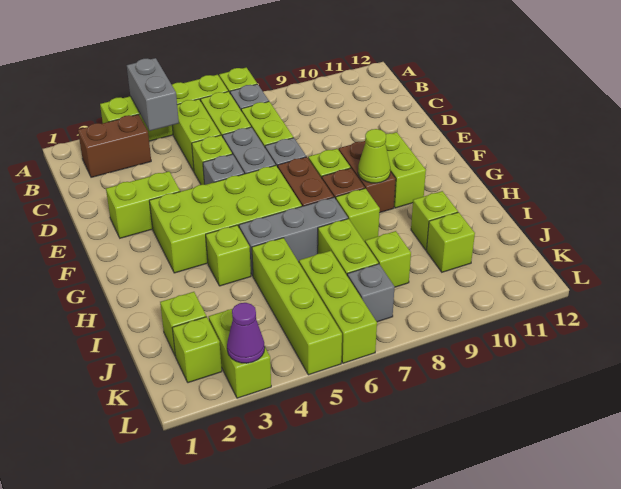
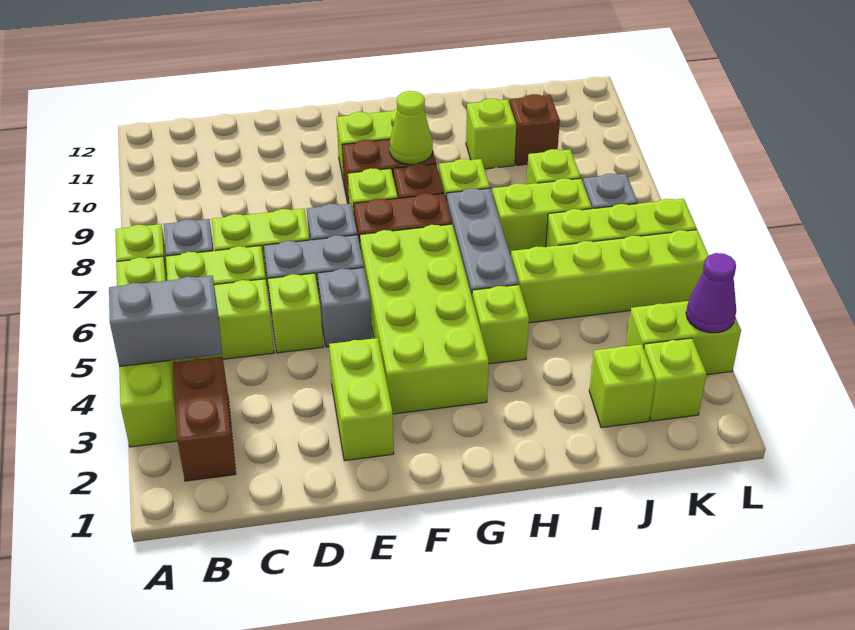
lime 1x1 brick [426,212,475,272] -> brown 1x1 brick [510,94,560,165]

